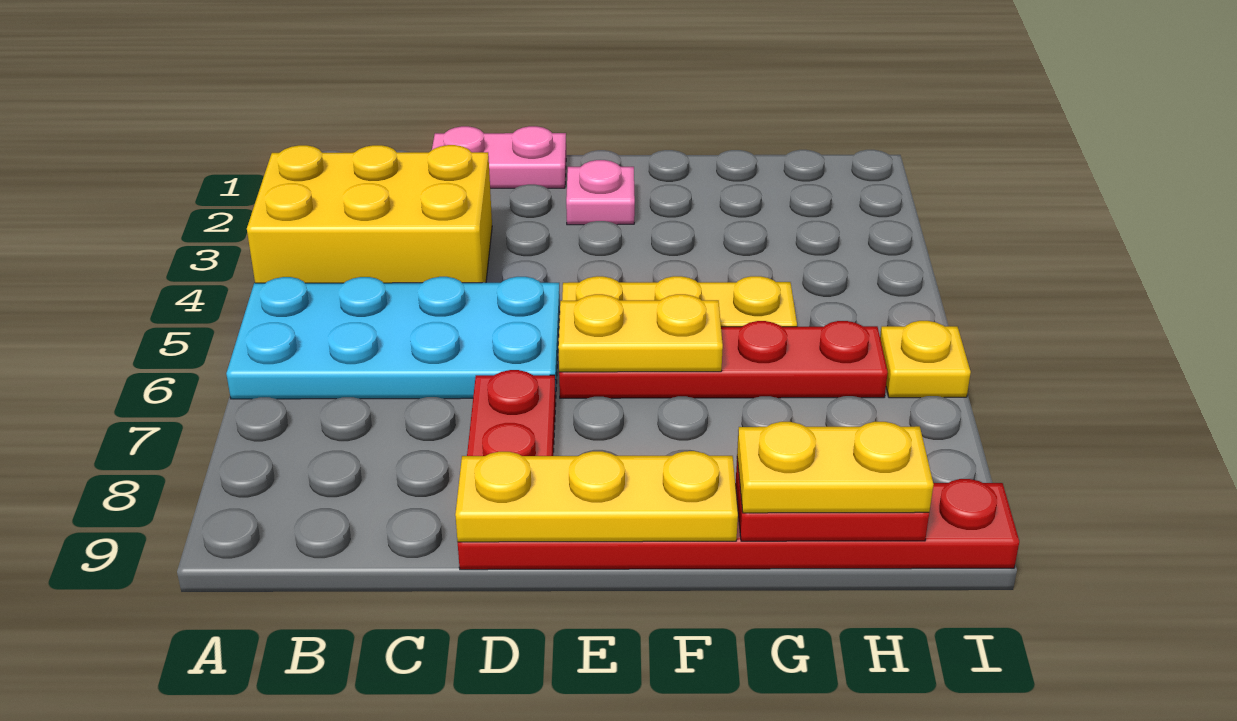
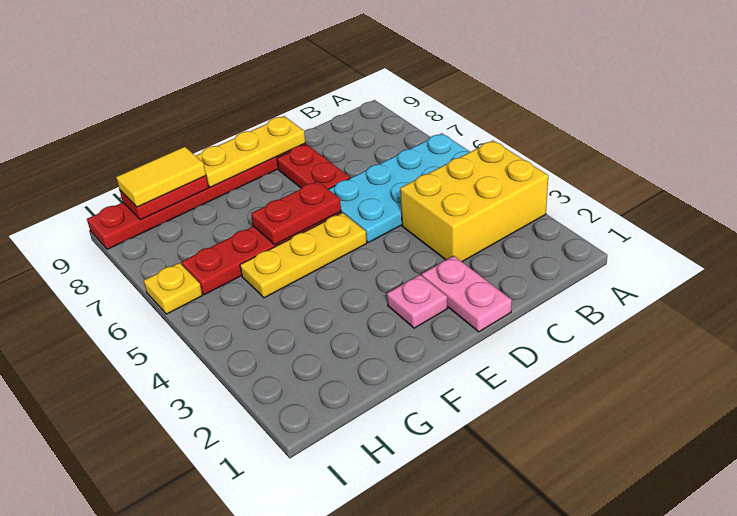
pink 1x2 plate [432,126,566,188] -> pink 1x2 plate turned to [422,256,512,332]
yellow 1x2 plate [558,294,723,372] -> red 1x2 plate [251,181,341,245]
yellow 1x2 plate [737,422,933,513] -> yellow 1x2 tile [116,147,206,207]

